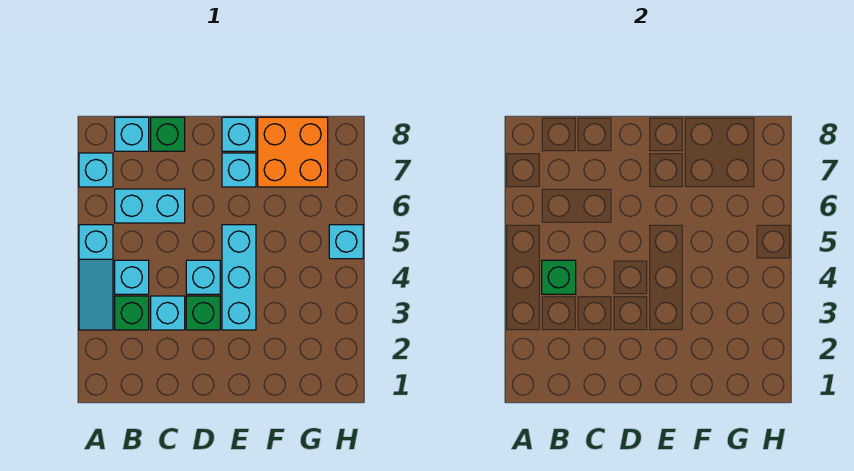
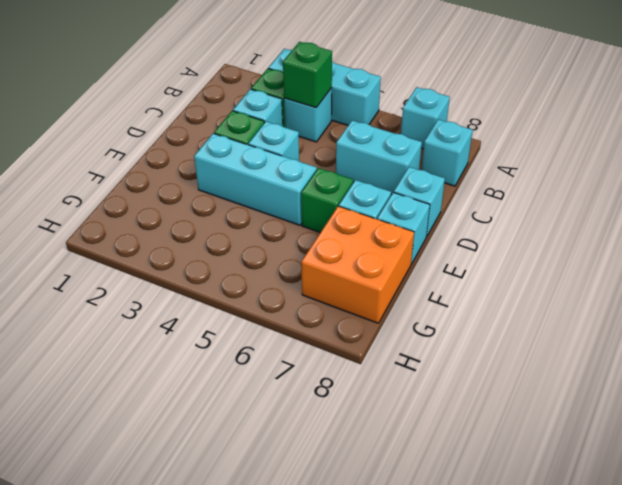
cyan 1x3 slope [79,225,113,330] -> cyan 1x3 brick [268,49,381,125]
cyan 1x2 brick [115,189,185,223] -> cyan 1x2 brick turned to [336,121,422,195]
green 1x1 brick [151,117,185,151] -> green 1x1 brick moved to [301,168,353,232]
cyan 1x1 brick [329,225,363,259] -> cyan 1x1 brick moved to [394,167,445,237]

